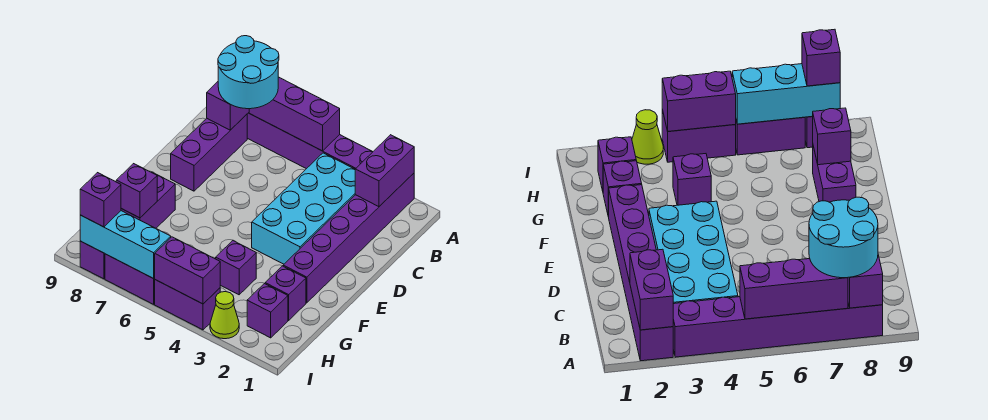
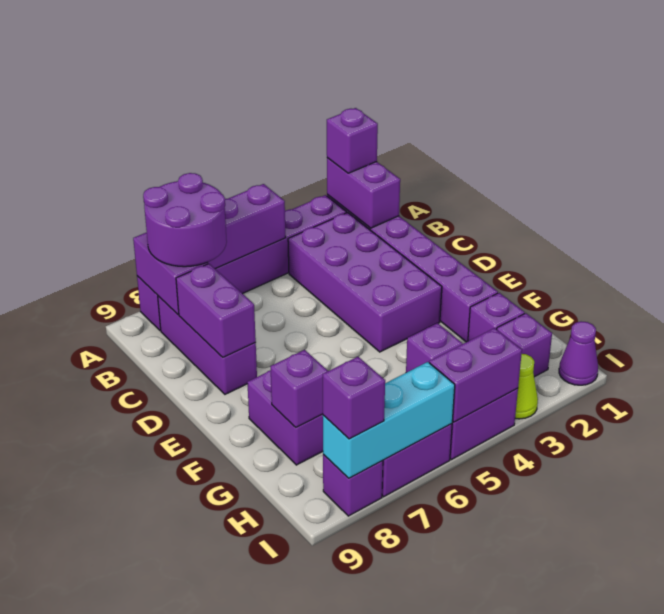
none -> purple 1x1 brick [327,108,378,173]
cyan 2x2 round brick [218,36,279,109] -> purple 2x2 round brick [143,173,227,267]
cyan 2x4 brick [252,153,355,264] -> purple 2x4 brick [288,213,442,352]
none -> purple 1x2 brick [176,264,256,357]
none -> purple 1x1 cone [559,321,598,385]

